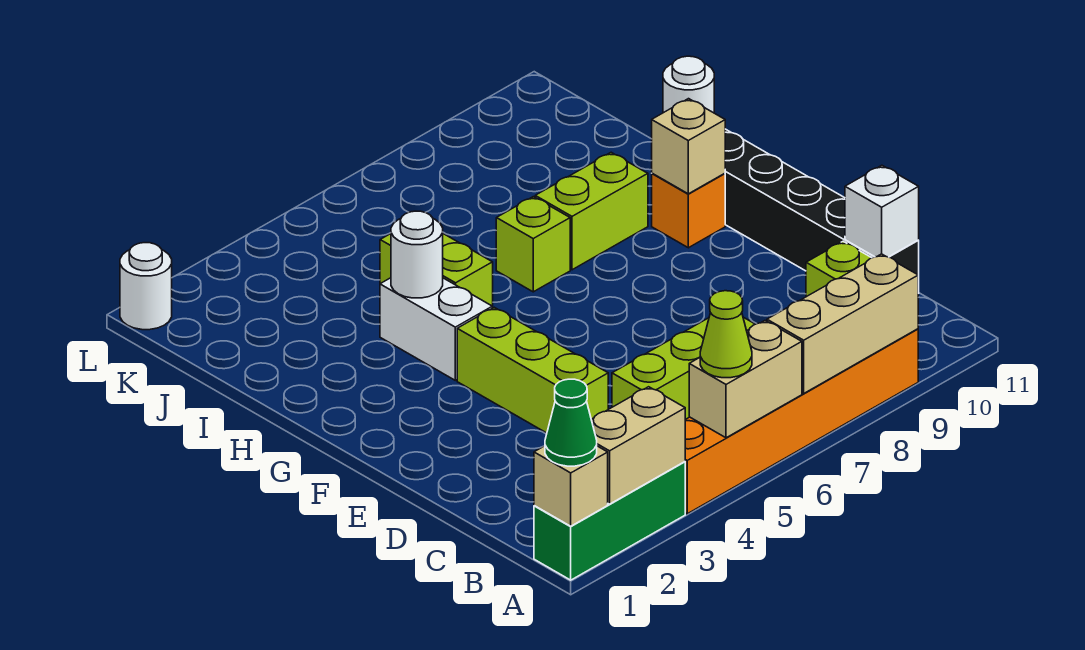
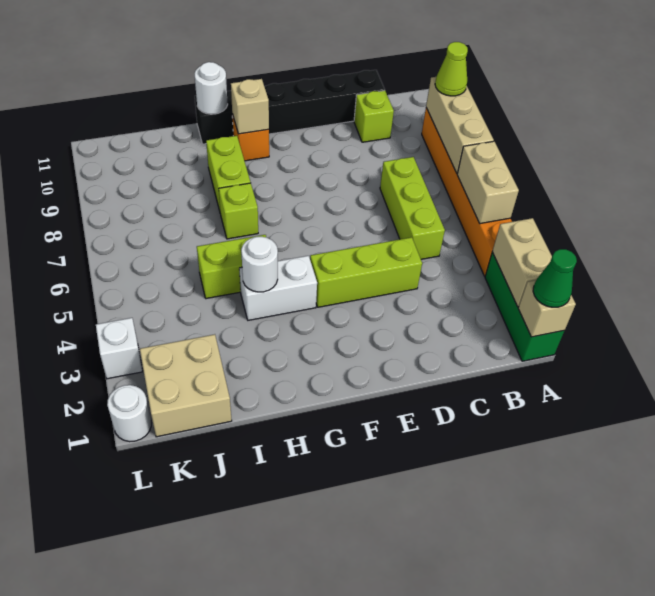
lime 1x1 cone [700,291,752,378] -> lime 1x1 cone moved to [435,42,468,96]
white 1x1 brick [845,165,919,257] -> white 1x1 brick moved to [96,318,143,379]
none -> tan 2x2 brick [140,334,232,437]

